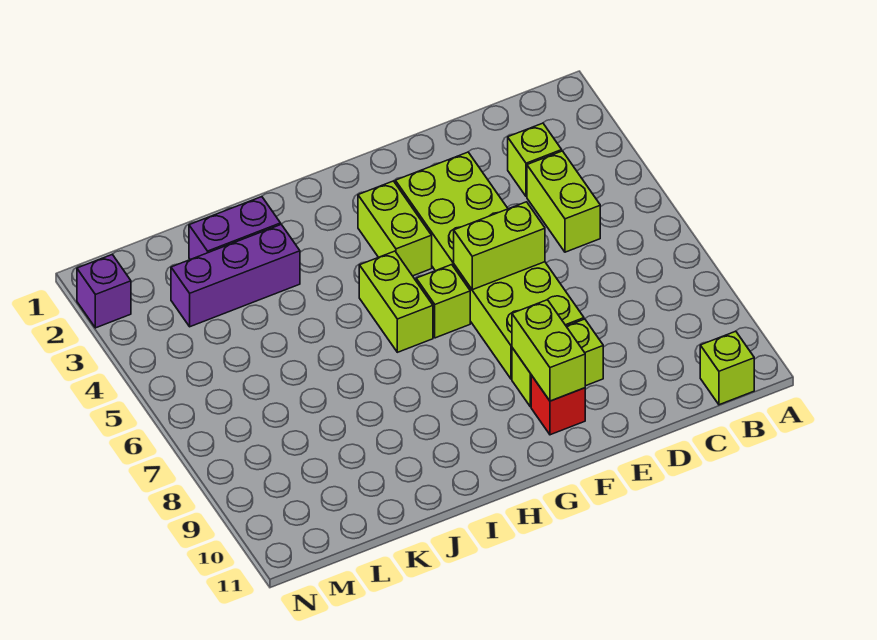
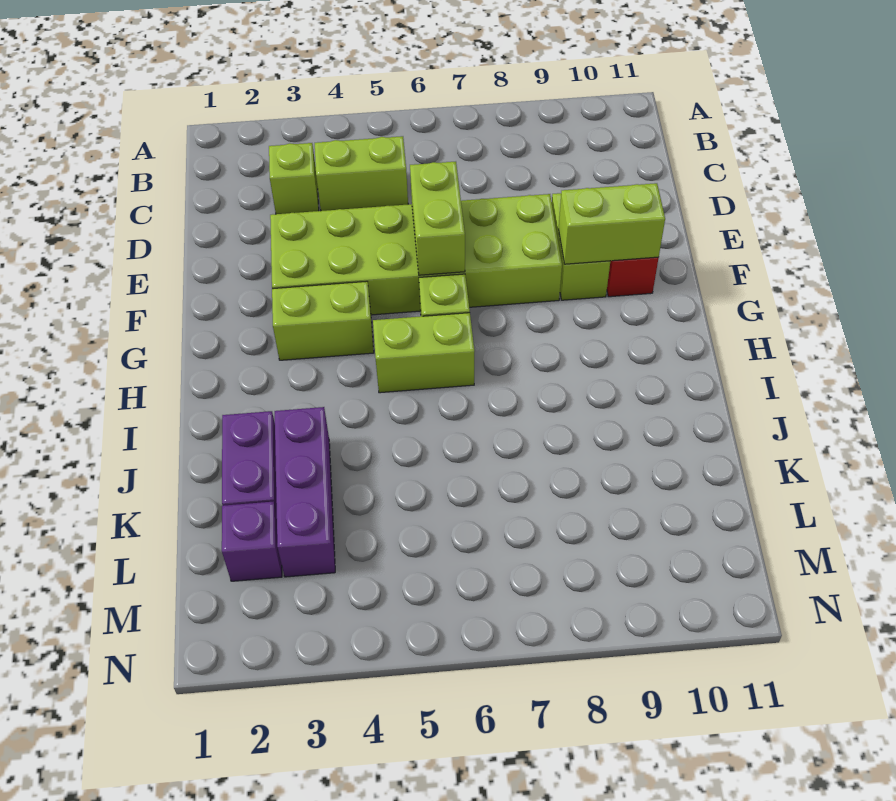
lime 1x1 brick [700,331,754,405] -> none
purple 1x1 brick [77,254,131,328] -> purple 1x1 brick moved to [222,501,282,581]

